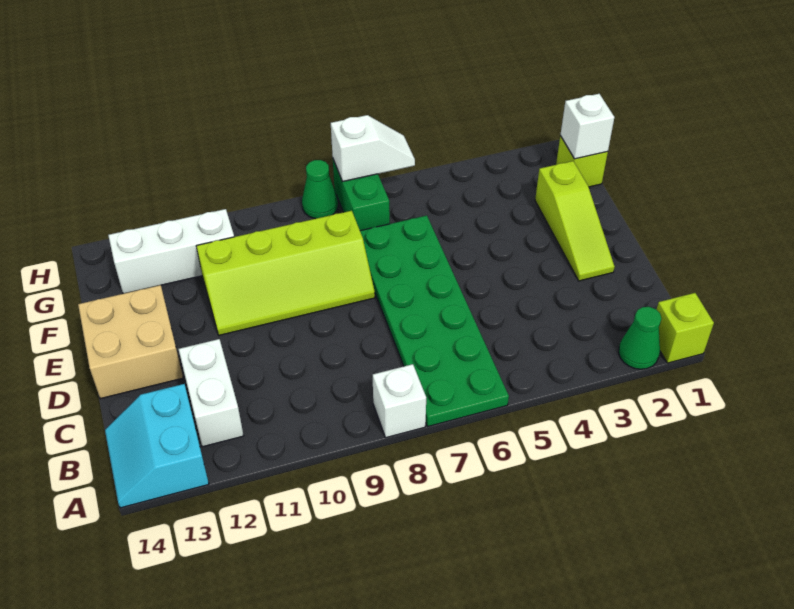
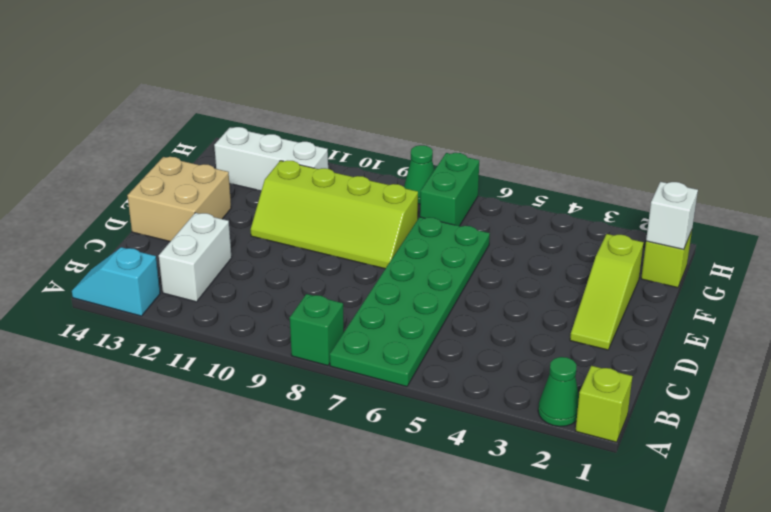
white 1x1 brick [373,364,426,438] -> green 1x1 brick [290,294,344,366]
cyan 2x2 slope [105,384,209,508] -> cyan 1x2 slope [72,247,160,316]
white 1x2 slope [331,115,415,182] -> none

